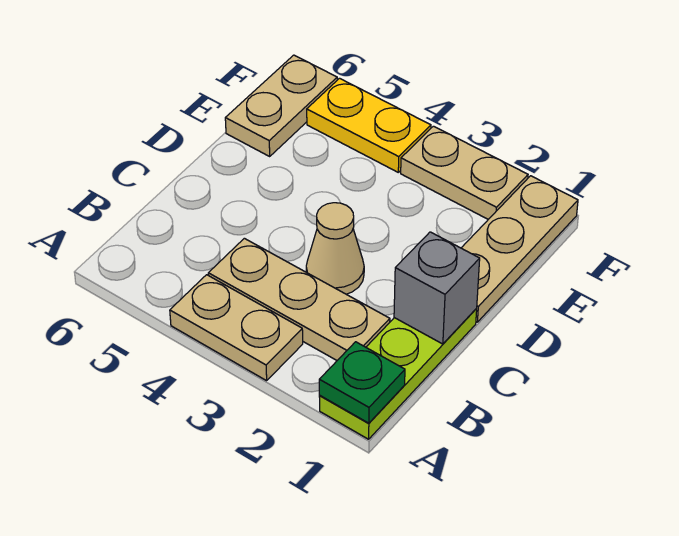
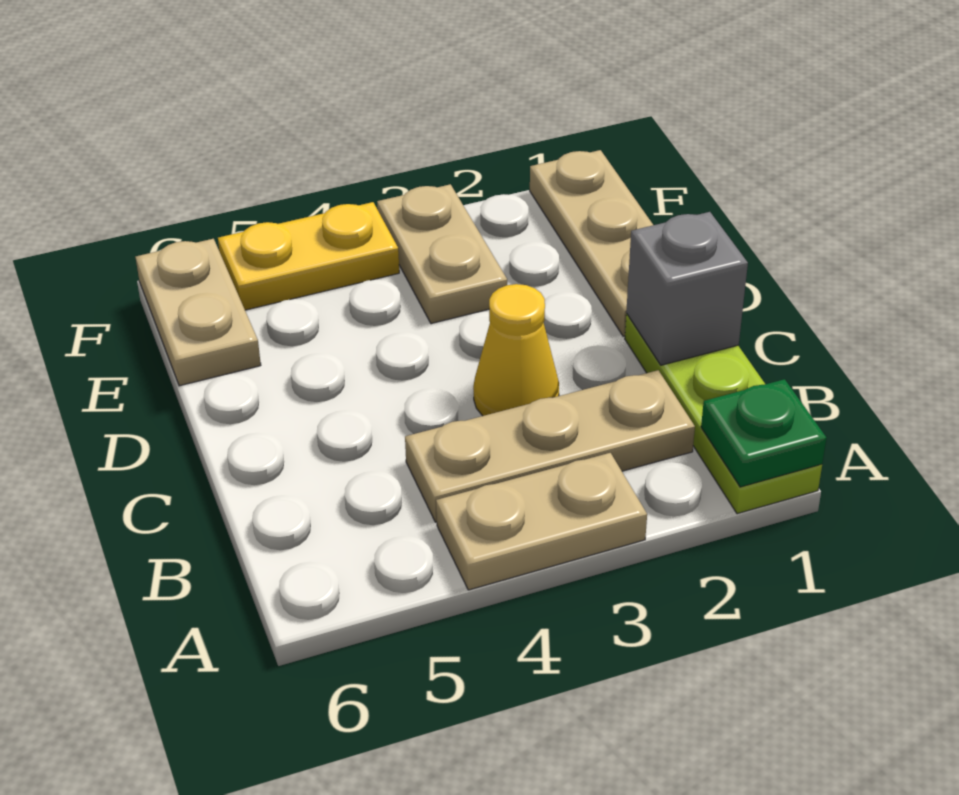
tan 1x1 cone [306,203,364,294] -> yellow 1x1 cone [473,284,559,416]
tan 1x2 plate [401,126,528,219] -> tan 1x2 plate turned to [377,184,507,324]

